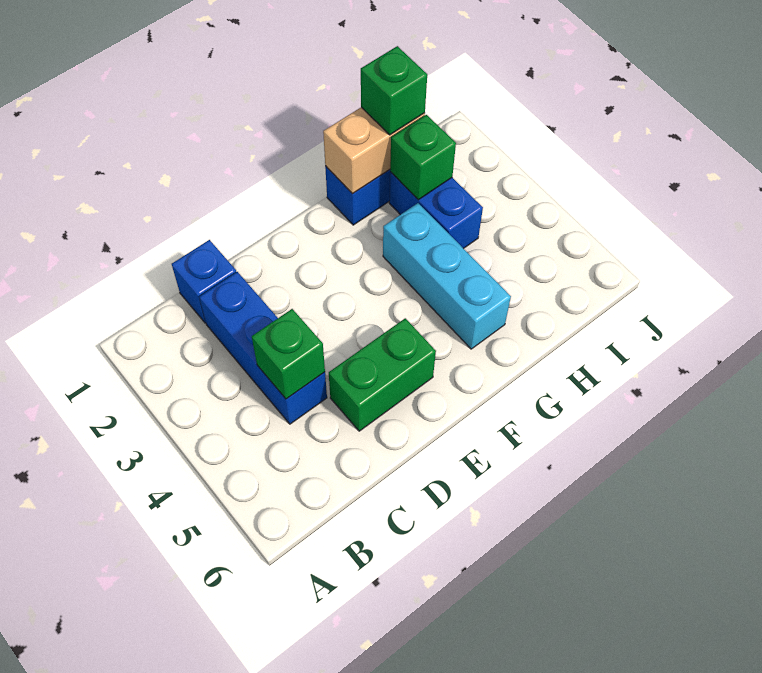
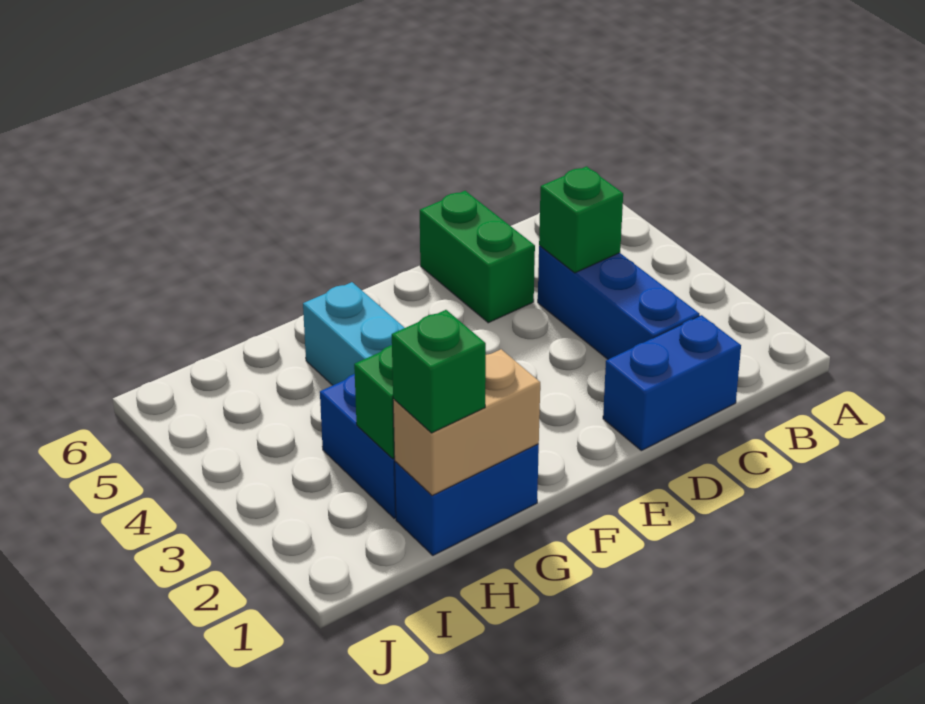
blue 1x1 brick [172,240,236,323] -> blue 1x2 brick [603,315,741,451]
green 1x2 brick [329,318,436,431] -> green 1x2 brick turned to [420,191,535,323]

